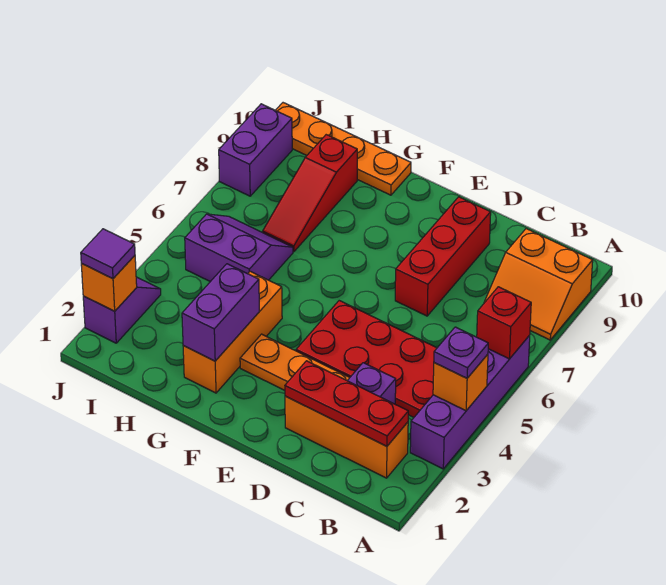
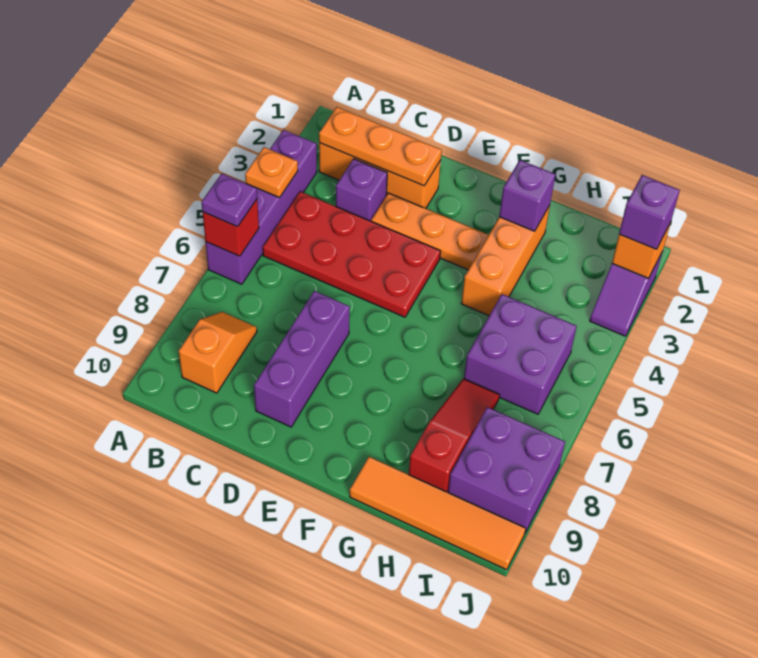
orange 1x1 brick [433,354,488,411] -> orange 1x1 plate [245,147,298,198]
purple 1x1 plate [434,327,488,378] -> purple 1x1 plate moved to [202,174,257,227]
orange 2x2 slope [484,228,593,340] -> orange 1x2 slope [179,312,257,393]
red 1x3 plate [285,361,408,446] -> orange 1x3 plate [319,107,442,186]
red 1x3 brick [395,197,491,316] -> purple 1x3 brick [254,291,350,427]
purple 1x2 brick [182,264,259,361] -> purple 1x1 brick [499,160,555,231]
orange 1x4 plate [276,103,411,195] -> orange 1x4 tile [350,457,526,570]
purple 2x2 slope [185,214,293,282] -> purple 2x2 brick [464,294,577,414]
purple 1x1 tile [81,229,135,279] -> purple 1x1 brick [619,175,680,249]
purple 1x2 brick [219,104,292,196] -> purple 2x2 brick [448,407,565,533]

